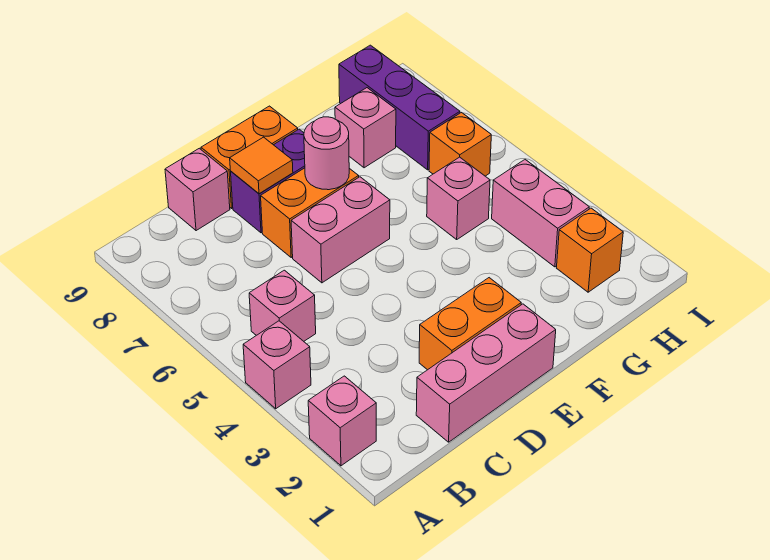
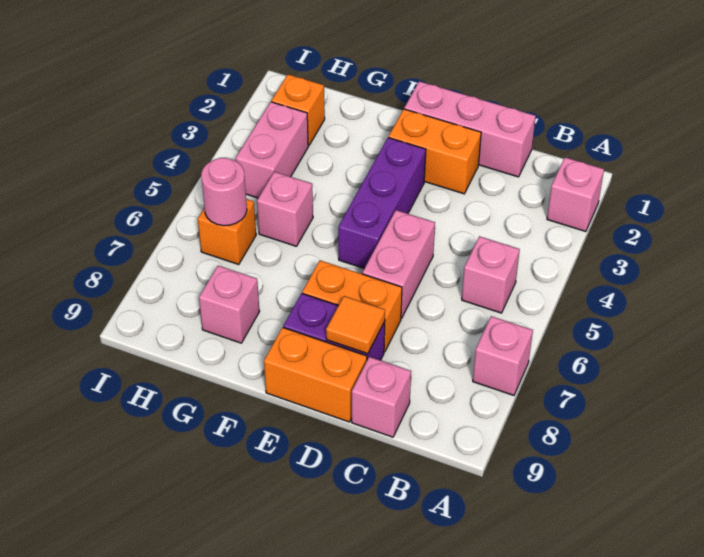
pink 1x1 brick [243,321,311,409] -> pink 1x1 brick moved to [473,316,533,395]
pink 1x2 brick [291,177,390,283] -> pink 1x2 brick turned to [362,210,435,318]
pink 1x1 round brick [304,117,349,190] -> pink 1x1 round brick moved to [201,158,247,226]
purple 1x3 brick [339,45,460,170] -> purple 1x3 brick moved to [338,138,426,269]

